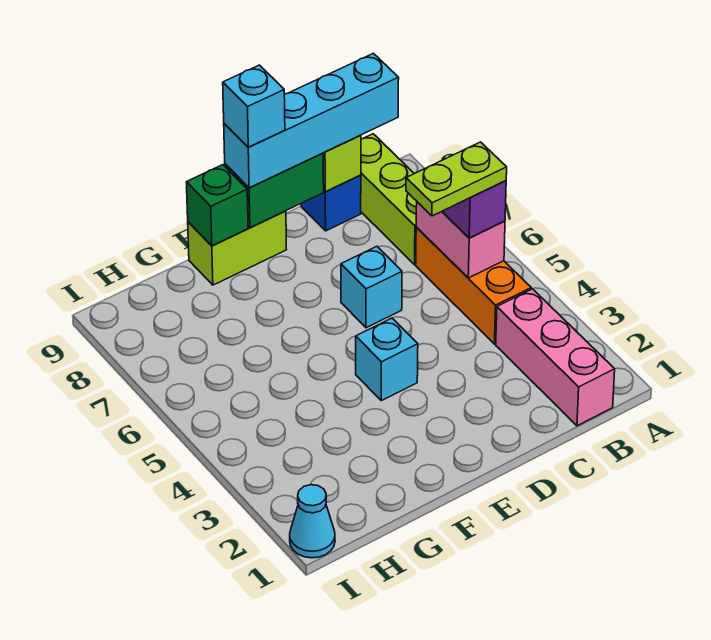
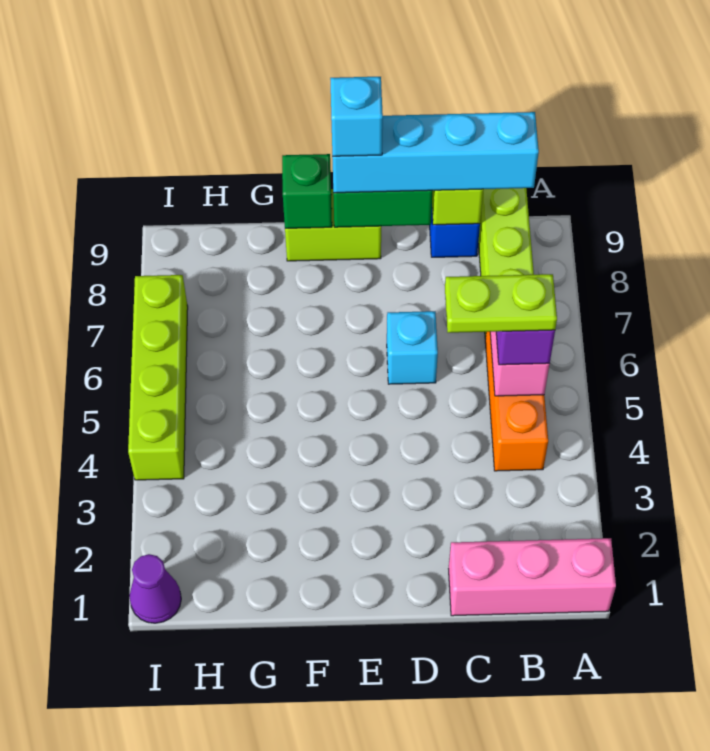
pink 1x3 brick [496,289,615,426] -> pink 1x3 brick turned to [449,538,616,616]
cyan 1x1 brick [356,318,418,401] -> none
cyan 1x1 cone [290,485,335,558] -> purple 1x1 cone [129,554,181,623]
none -> lime 1x4 brick [128,275,188,480]

